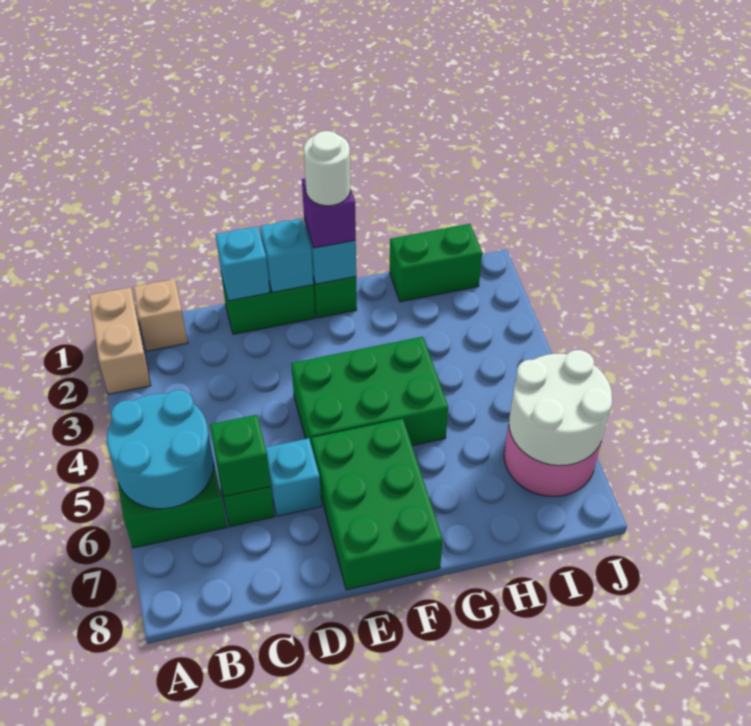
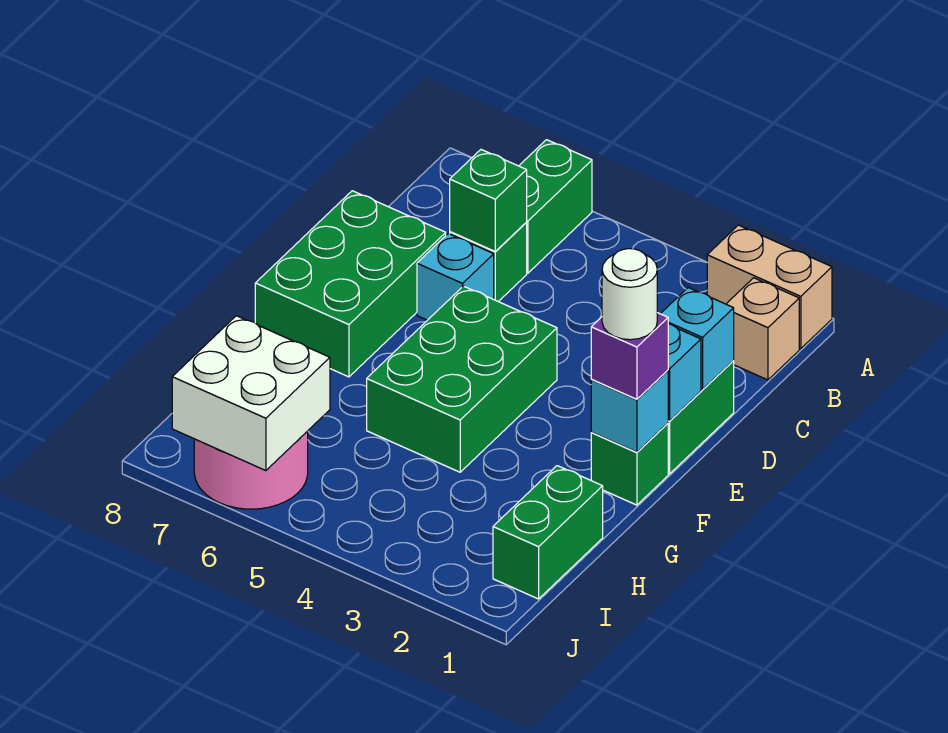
cyan 2x2 round brick [107,390,214,509] -> none
green 2x3 brick [312,419,443,590] -> green 2x3 brick turned to [255,191,446,377]
white 2x2 round brick [509,350,612,466] -> white 2x2 brick [172,316,330,471]

